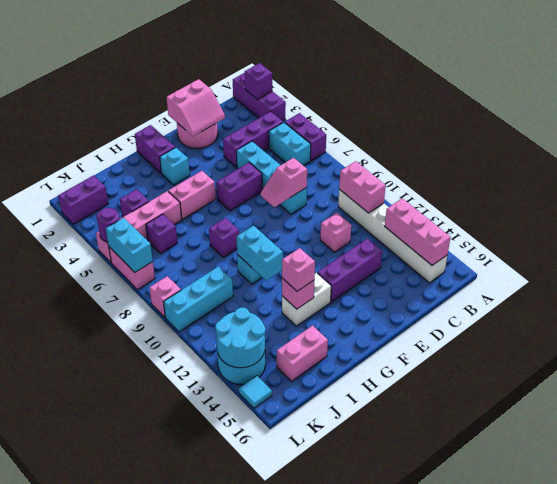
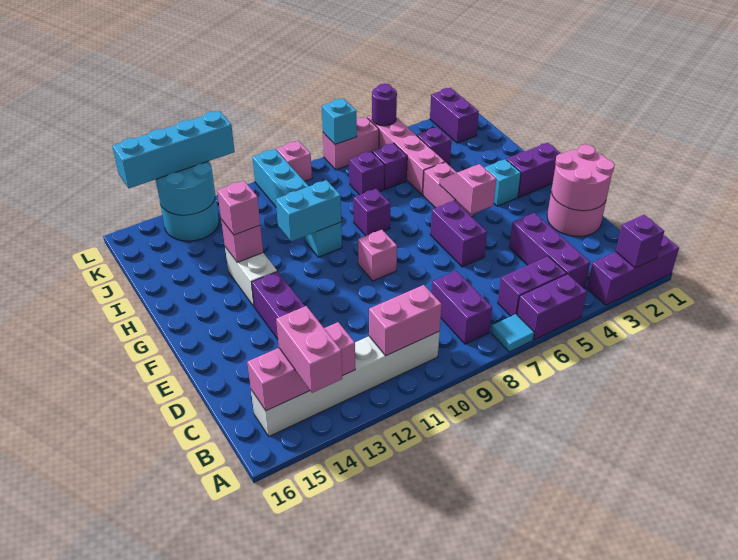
cyan 1x2 brick [269,122,311,166] -> purple 1x2 brick [498,256,567,316]
none -> purple 1x2 brick [432,271,492,344]
pink 2x2 slope [167,79,225,136] -> pink 2x2 round brick [551,144,615,211]
cyan 1x4 brick [236,141,307,214] -> cyan 1x4 brick moved to [112,111,235,188]
pink 1x2 slope [261,158,307,207] -> pink 1x2 slope moved to [439,164,496,214]
pink 1x1 brick [320,213,351,252] -> pink 1x1 brick moved to [358,230,397,281]
pink 1x2 brick [277,326,328,381] -> pink 1x2 brick moved to [276,306,342,393]
none -> purple 1x1 brick [349,151,385,195]
cyan 1x2 brick [106,218,153,272] -> cyan 1x1 brick [322,99,357,145]
cyan 1x1 tile [239,376,272,408] -> cyan 1x1 tile moved to [491,314,534,352]

